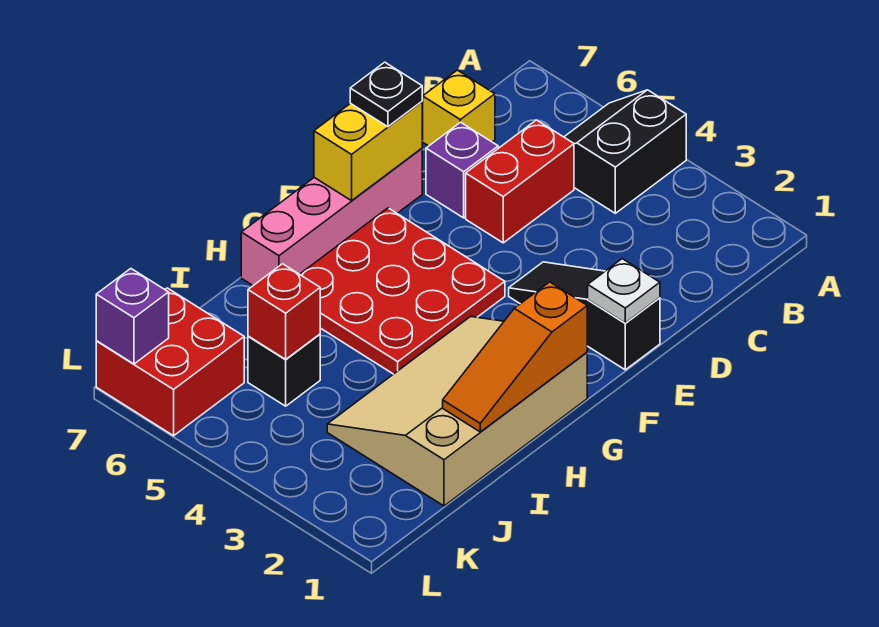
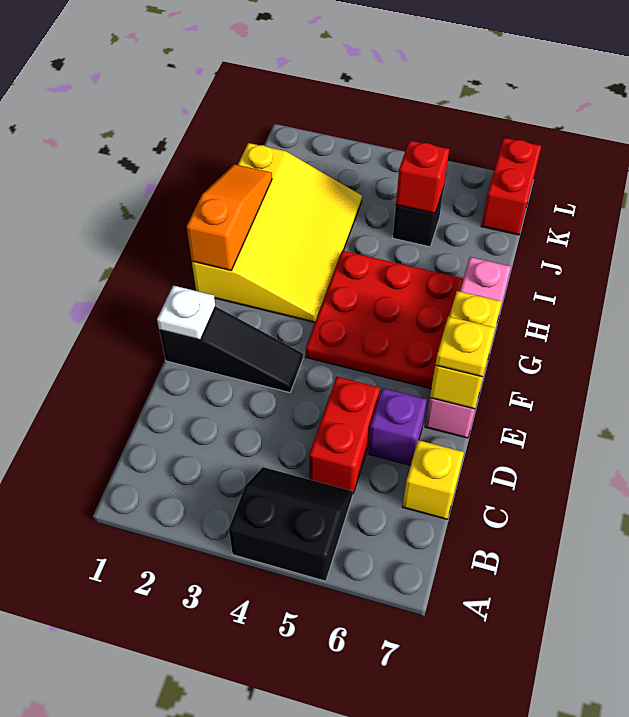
black 2x2 slope [564,90,686,213] -> black 2x2 slope turned to [229,467,353,581]
black 1x1 plate [350,62,422,127] -> yellow 1x1 plate [435,316,495,377]
tan 3x4 slope [327,316,587,506] -> yellow 3x4 slope [192,143,362,322]
red 2x2 brick [96,288,244,436] -> red 1x2 brick [481,138,541,235]
purple 1x1 brick [96,269,169,364] -> none

